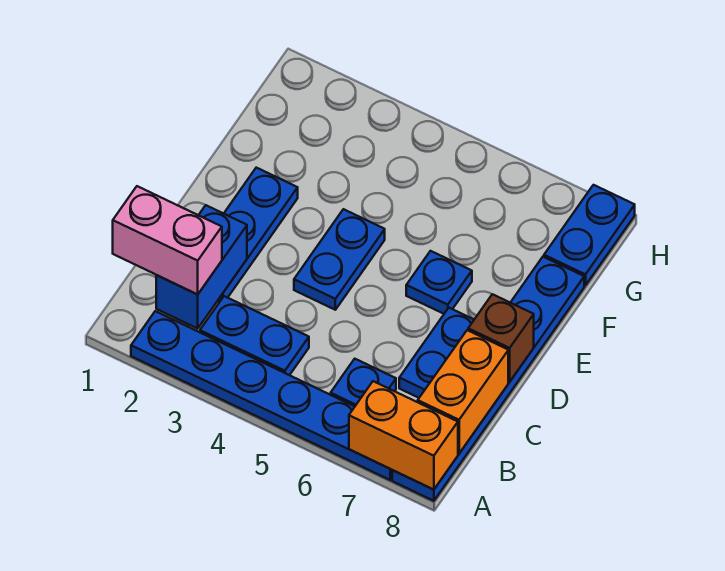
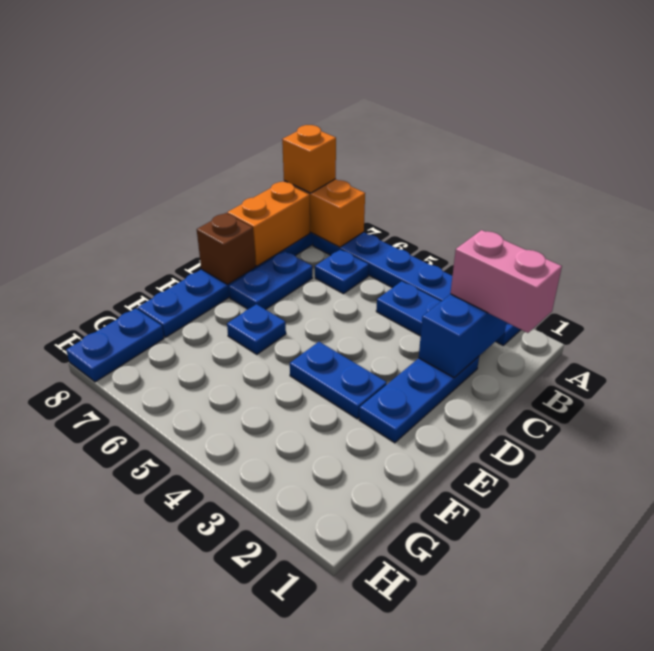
none -> orange 1x1 brick [282,125,336,193]
blue 1x2 plate [294,209,385,310] -> blue 1x2 plate turned to [290,342,387,419]

